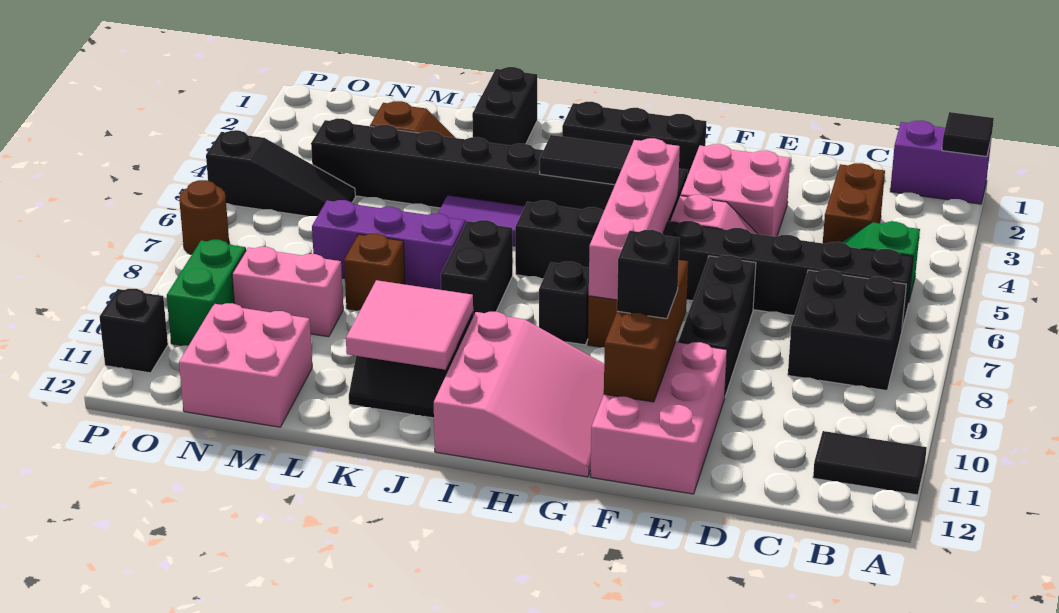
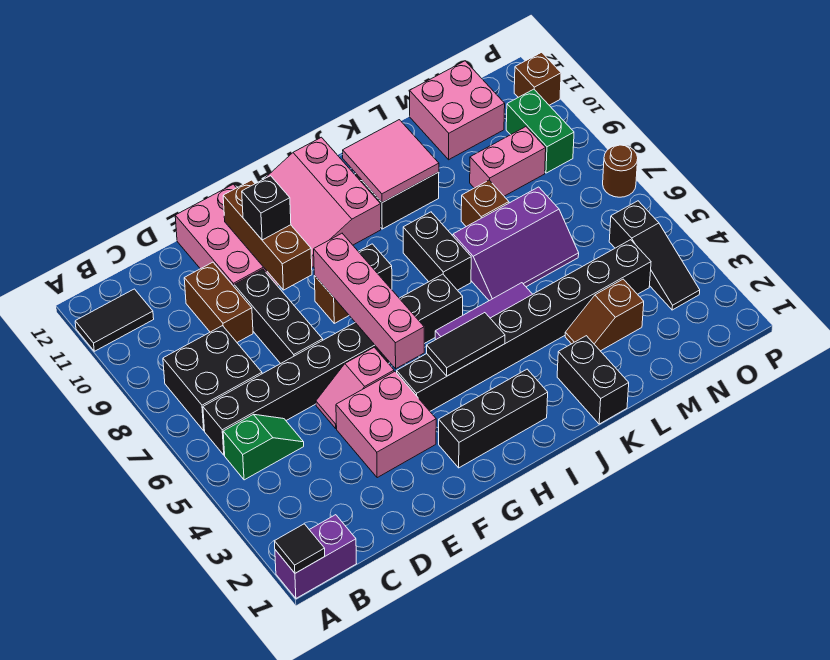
brown 1x2 brick [823,163,885,244] -> brown 1x2 brick moved to [184,262,253,342]
black 1x3 slope [206,130,355,216] -> black 1x3 slope turned to [609,201,700,310]
black 1x1 brick [100,289,168,373] -> brown 1x1 brick [514,52,561,105]

